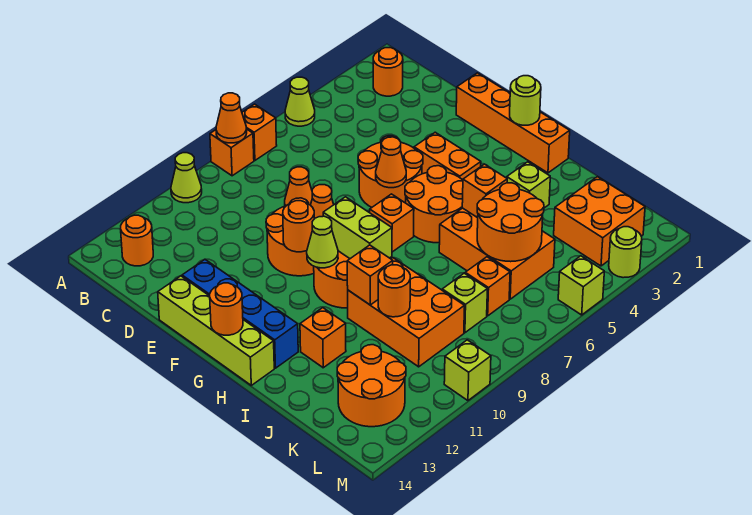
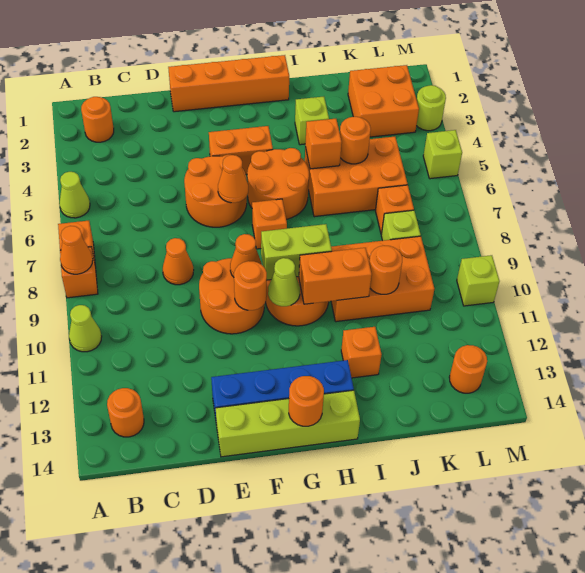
lime 1x1 round brick [510,76,541,125] -> none
orange 1x1 brick [347,245,393,305] -> orange 1x2 brick [299,248,372,304]
orange 2x2 round brick [477,183,544,262] -> orange 1x1 round brick [340,117,371,164]
orange 2x2 round brick [337,345,406,427] -> orange 1x1 round brick [449,345,487,393]

